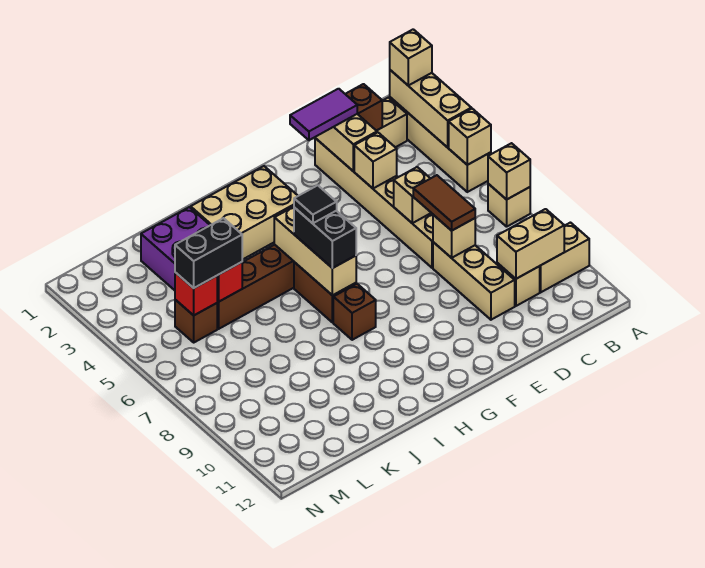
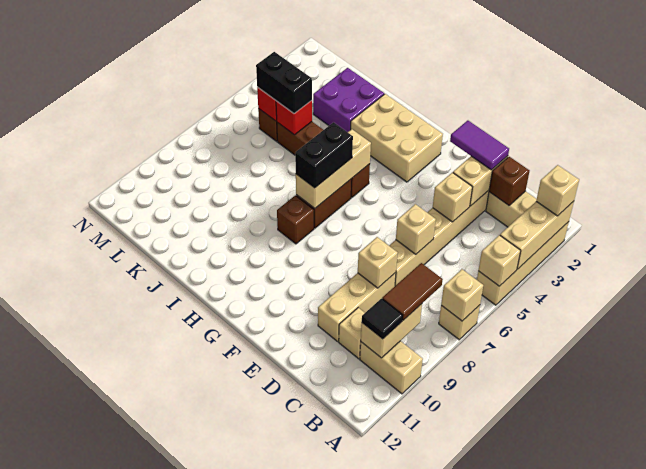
tan 1x2 brick [497,209,564,279] -> tan 1x2 brick turned to [361,304,422,358]
brown 1x2 tile [413,175,475,231] -> brown 1x2 tile moved to [382,263,443,320]
black 1x1 tile [294,185,337,223] -> black 1x1 tile moved to [362,299,403,339]

